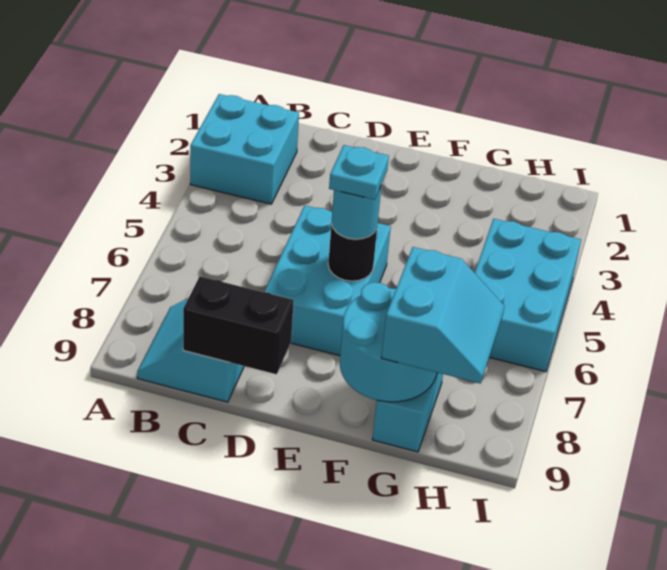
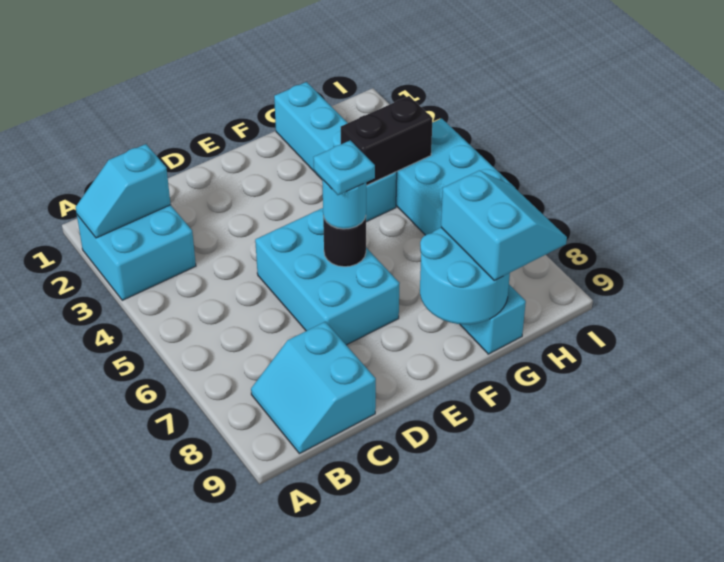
none -> cyan 1x2 slope [76,144,171,238]
black 1x2 brick [183,276,294,374] -> black 1x2 brick moved to [341,96,433,185]
none -> cyan 1x4 brick [274,82,397,222]

